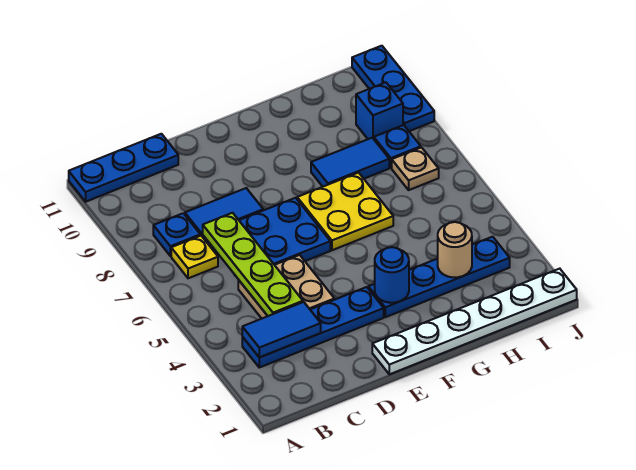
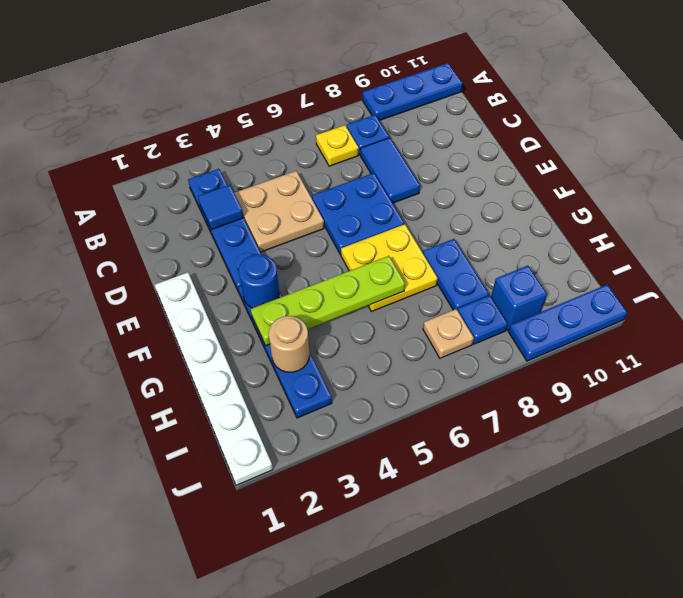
blue 1x3 plate [69,134,178,202] -> blue 1x3 plate turned to [363,63,463,120]
blue 1x2 tile [242,302,321,357] -> blue 1x1 tile [198,185,243,230]
lime 1x4 plate [203,213,303,316] -> lime 1x4 plate moved to [251,256,405,346]
blue 1x2 tile [311,138,389,187] -> blue 1x2 plate [423,239,489,310]

